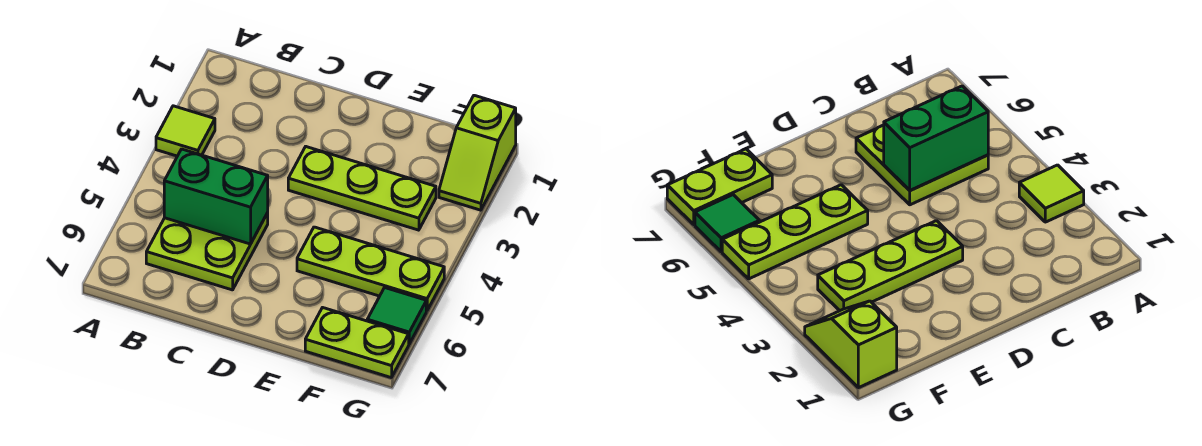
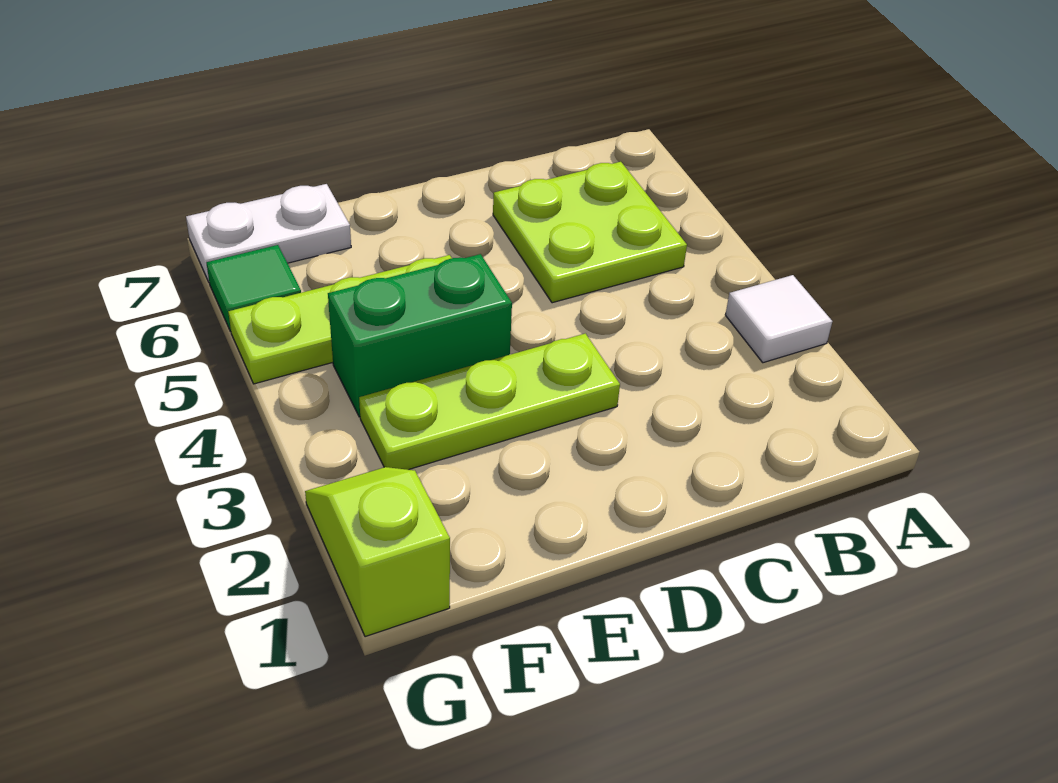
lime 1x1 tile [156,106,215,156] -> white 1x1 tile [725,275,832,363]
green 1x2 brick [164,149,268,244] -> green 1x2 brick moved to [328,254,512,417]
lime 1x2 plate [305,308,409,378] -> white 1x2 plate [186,184,351,282]

